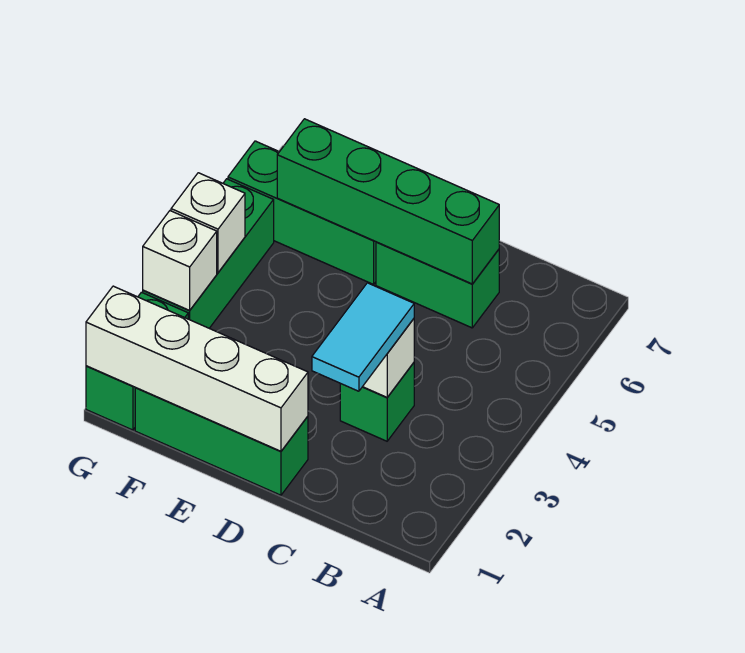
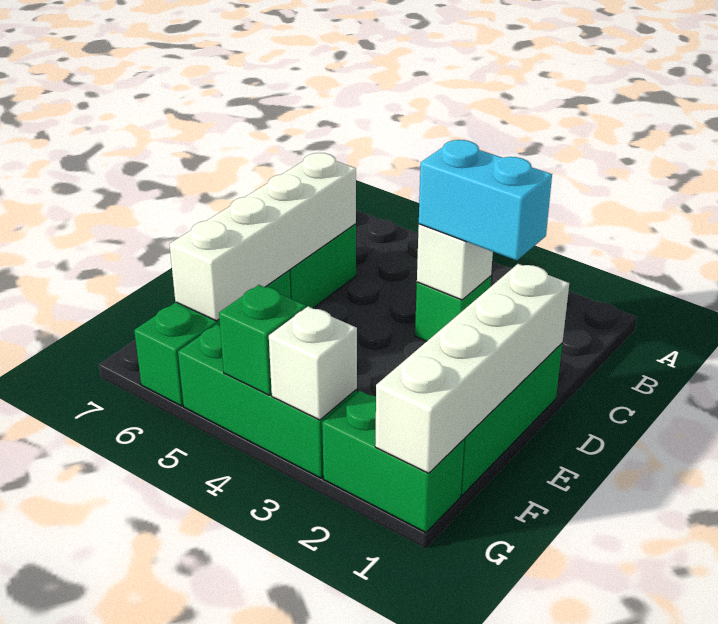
cyan 1x2 tile [312,283,414,391] -> cyan 1x2 brick [419,140,552,260]
green 1x4 brick [277,119,499,284] -> white 1x4 brick [169,153,356,321]
white 1x1 brick [171,173,245,273] -> green 1x1 brick [219,285,306,395]

